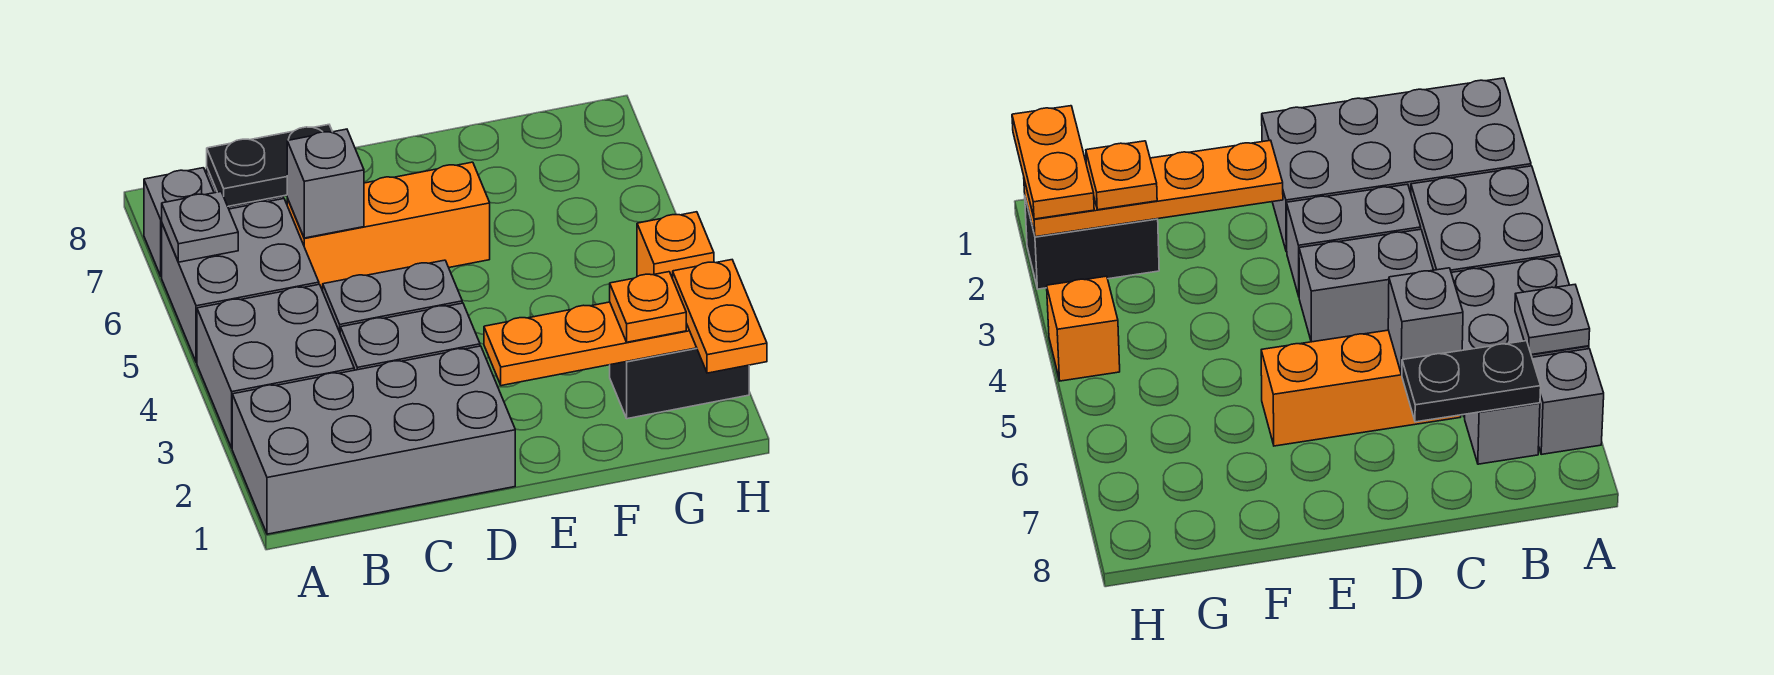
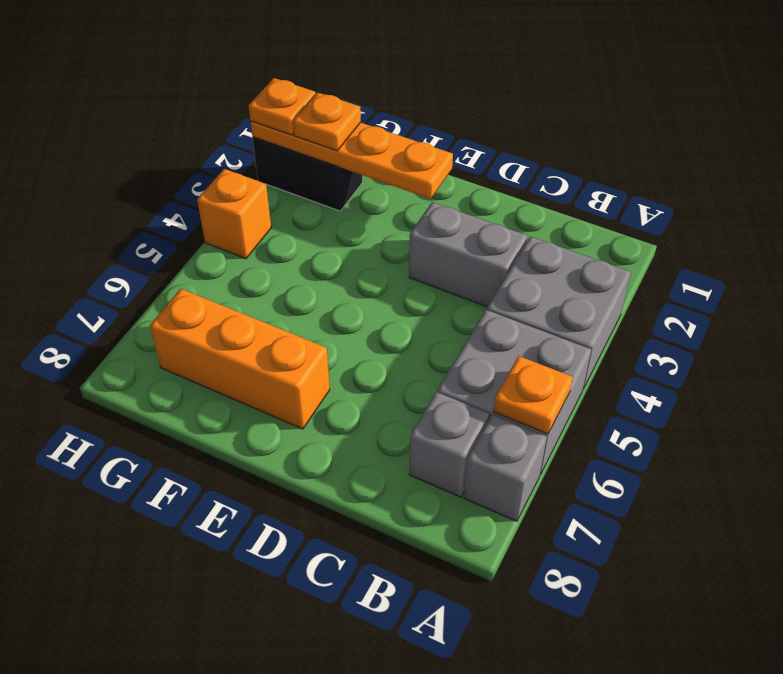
grey 2x4 brick [232,346,515,534] -> none
grey 1x1 plate [162,192,238,262] -> orange 1x1 plate [493,356,573,434]
black 1x2 plate [207,125,332,206] -> none
grey 1x2 brick [323,260,462,332] -> none
orange 1x3 brick [287,162,490,291] -> orange 1x3 brick moved to [150,289,330,429]
grey 1x1 brick [287,129,364,238] -> none
orange 1x2 plate [673,260,767,373] -> orange 1x1 plate [249,78,316,135]

